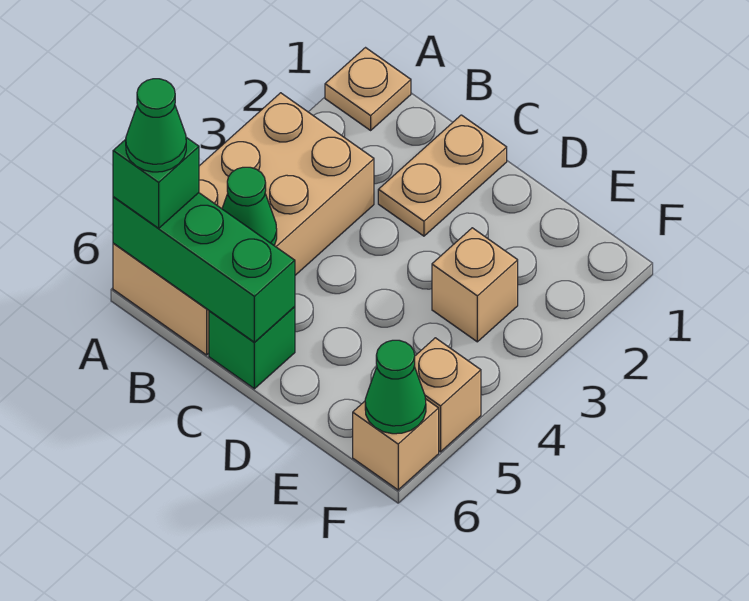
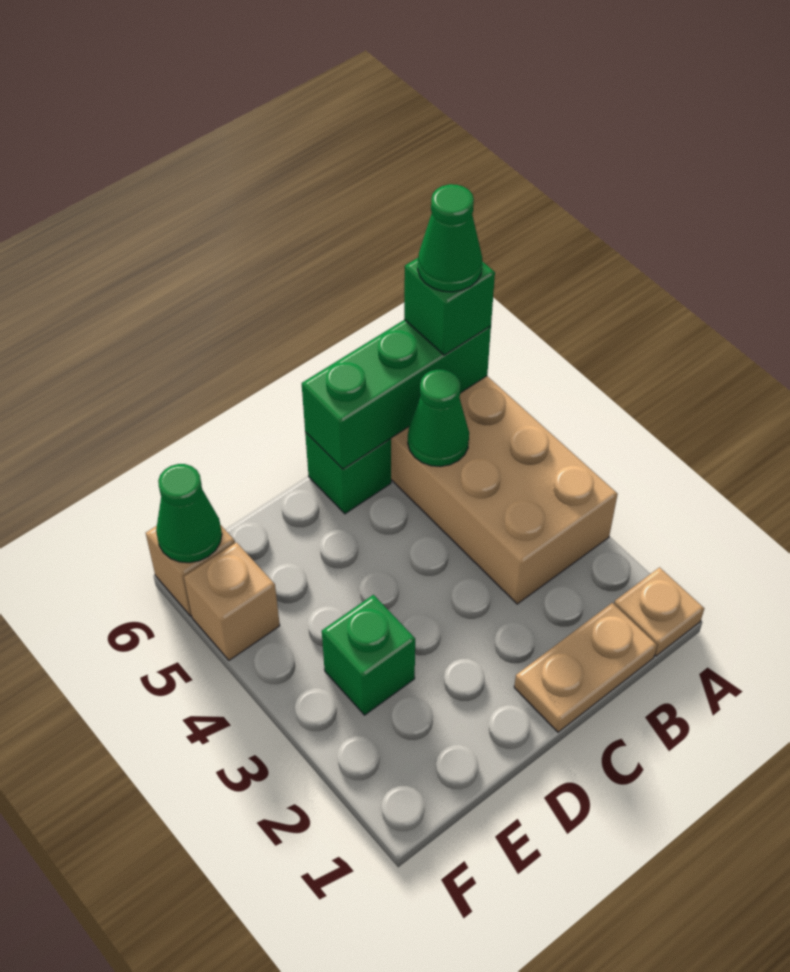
tan 1x2 plate [378,115,507,236] -> tan 1x2 plate turned to [514,603,657,732]
tan 1x1 brick [432,228,518,342] -> green 1x1 brick [322,595,415,715]

